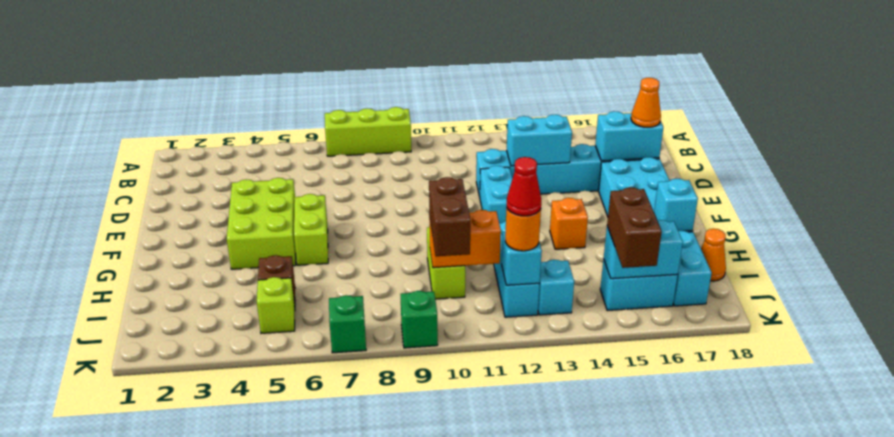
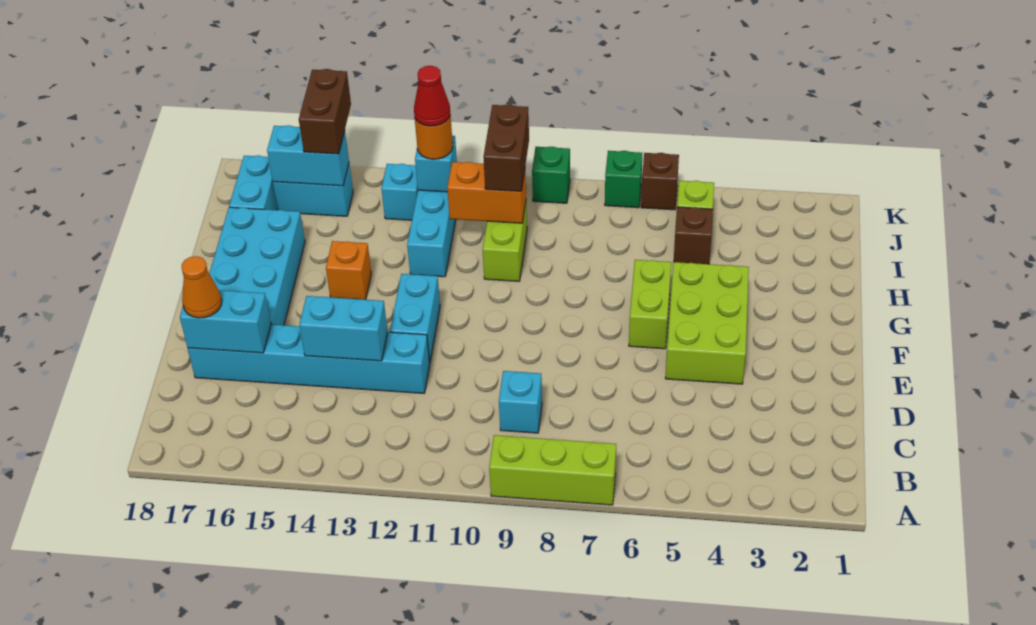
cyan 1x1 brick [654,179,698,231] -> cyan 1x1 brick moved to [499,371,542,433]
orange 1x1 cone [701,229,726,281] -> none
none -> brown 1x1 brick [641,153,679,210]

